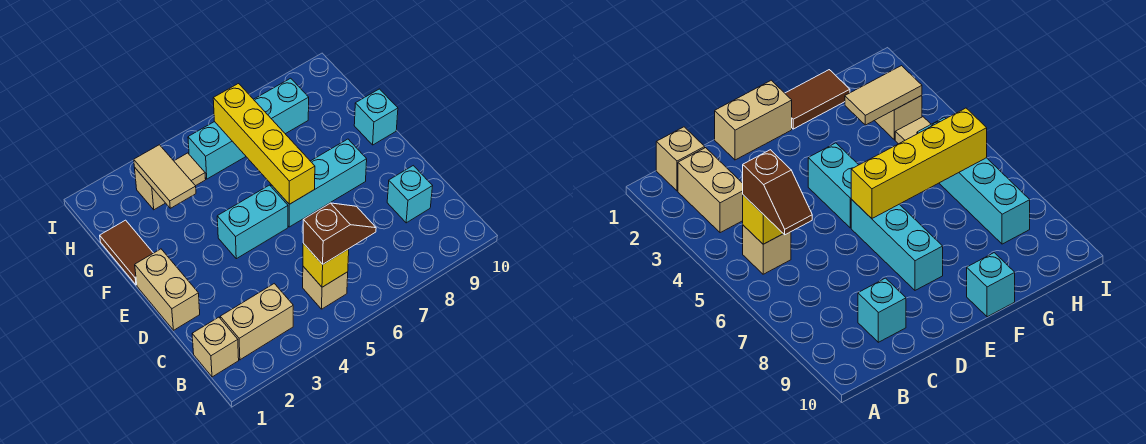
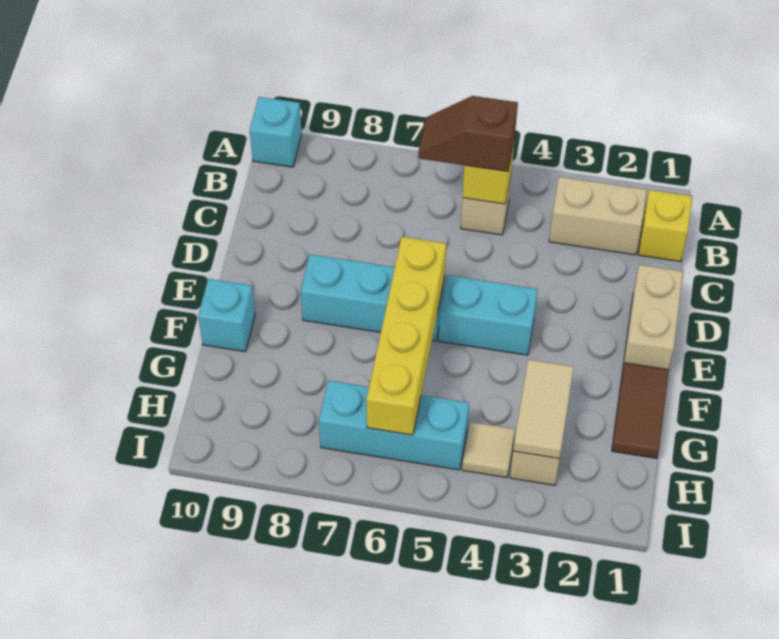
tan 1x1 brick [192,317,239,377] -> yellow 1x1 brick [638,190,692,262]
cyan 1x1 brick [387,166,432,223] -> cyan 1x1 brick moved to [250,97,302,167]
cyan 1x4 brick [188,78,309,179] -> cyan 1x3 brick [319,381,469,470]

